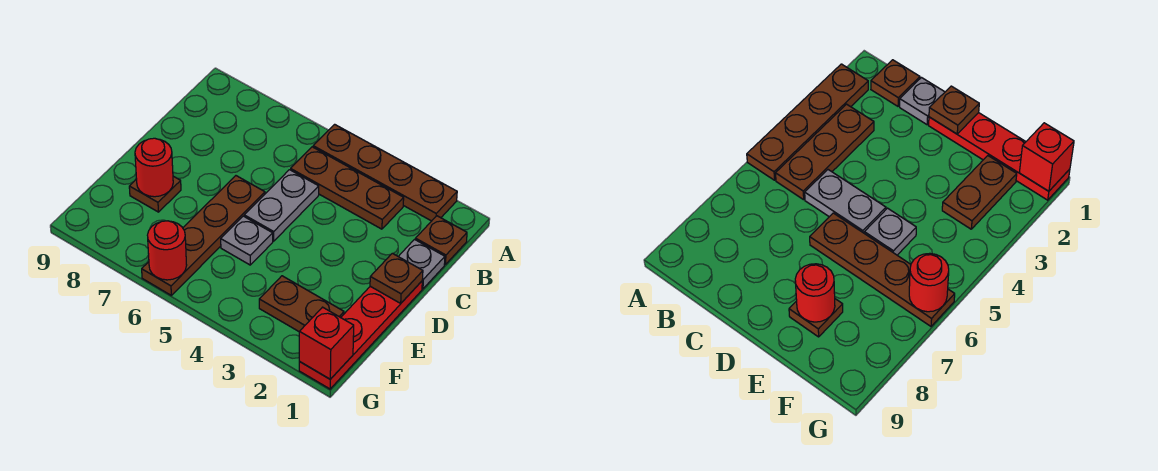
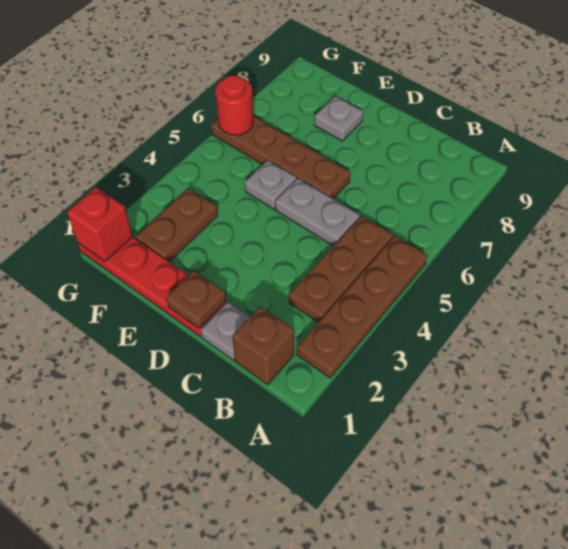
brown 1x1 plate [415,216,467,264] -> brown 1x1 brick [233,306,294,385]
brown 1x1 plate [129,176,181,212] -> grey 1x1 plate [314,96,363,141]
red 1x1 round brick [135,138,173,197] -> none

